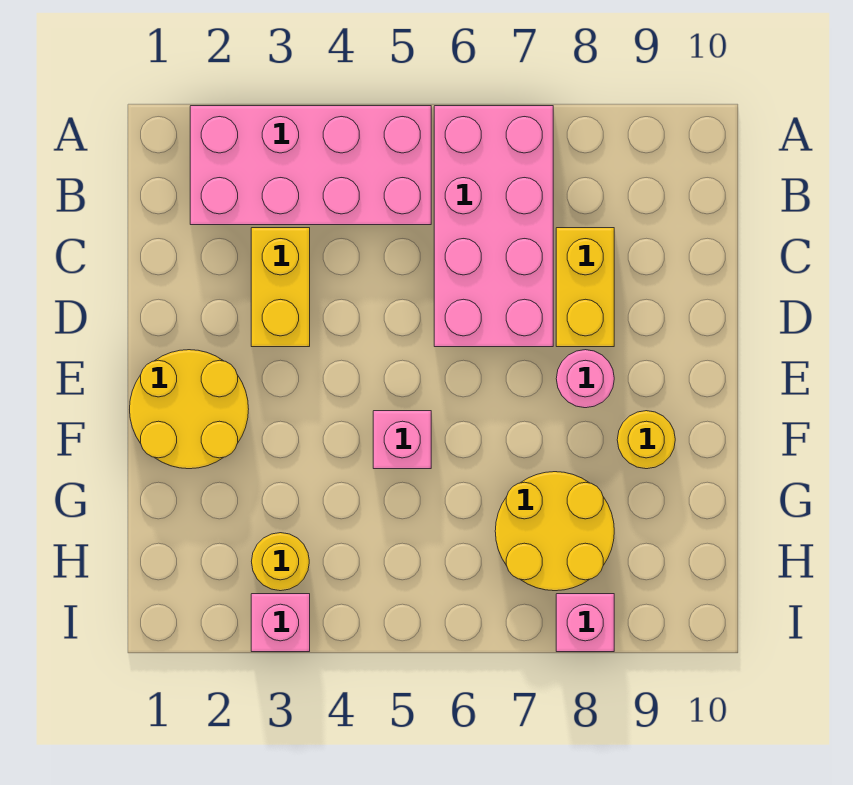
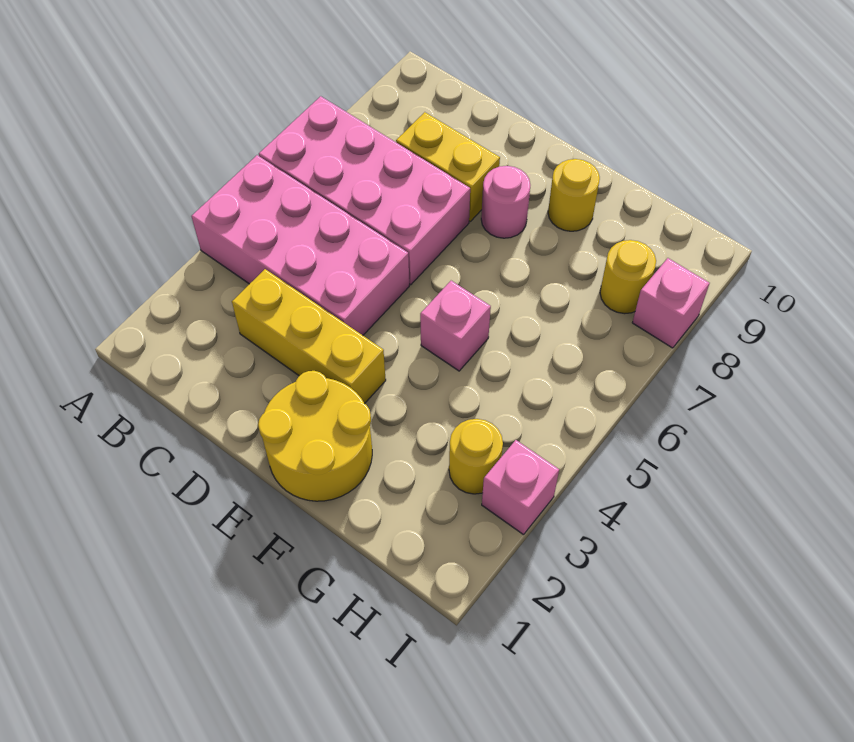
pink 2x4 brick [190,106,431,225] -> pink 2x4 brick turned to [191,155,409,335]
yellow 1x2 brick [251,228,310,347] -> yellow 1x3 brick [232,269,386,404]
yellow 2x2 round brick [495,472,614,591] -> yellow 1x1 round brick [600,240,656,314]

